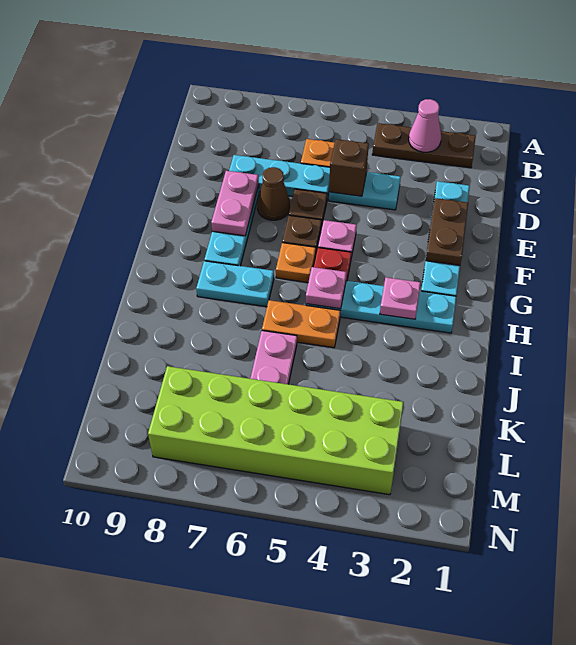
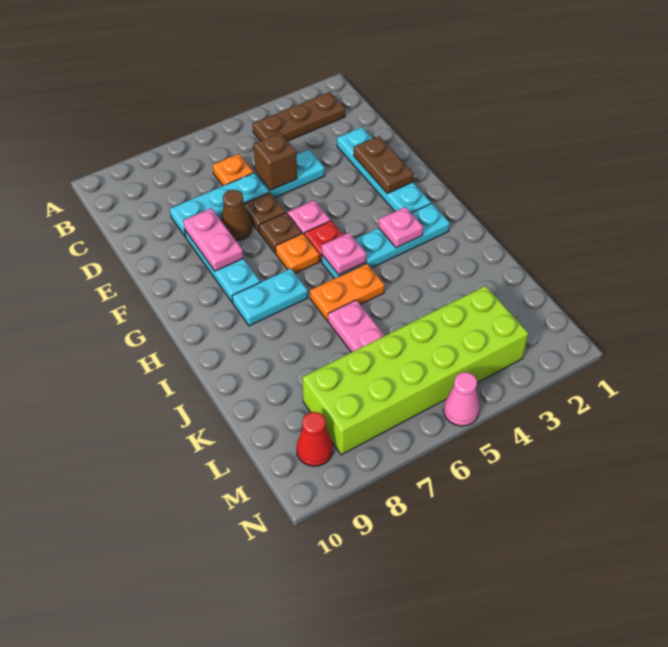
pink 1x1 cone [409,99,441,152] -> pink 1x1 cone moved to [443,372,480,426]
none -> red 1x1 cone [297,412,333,466]

